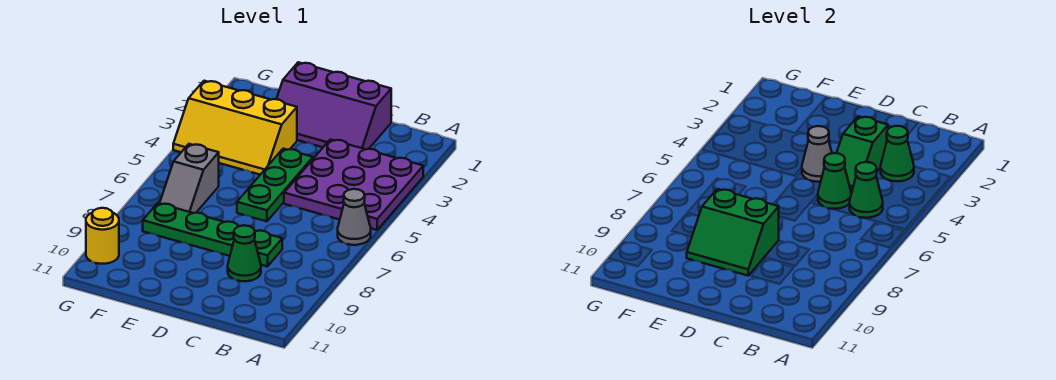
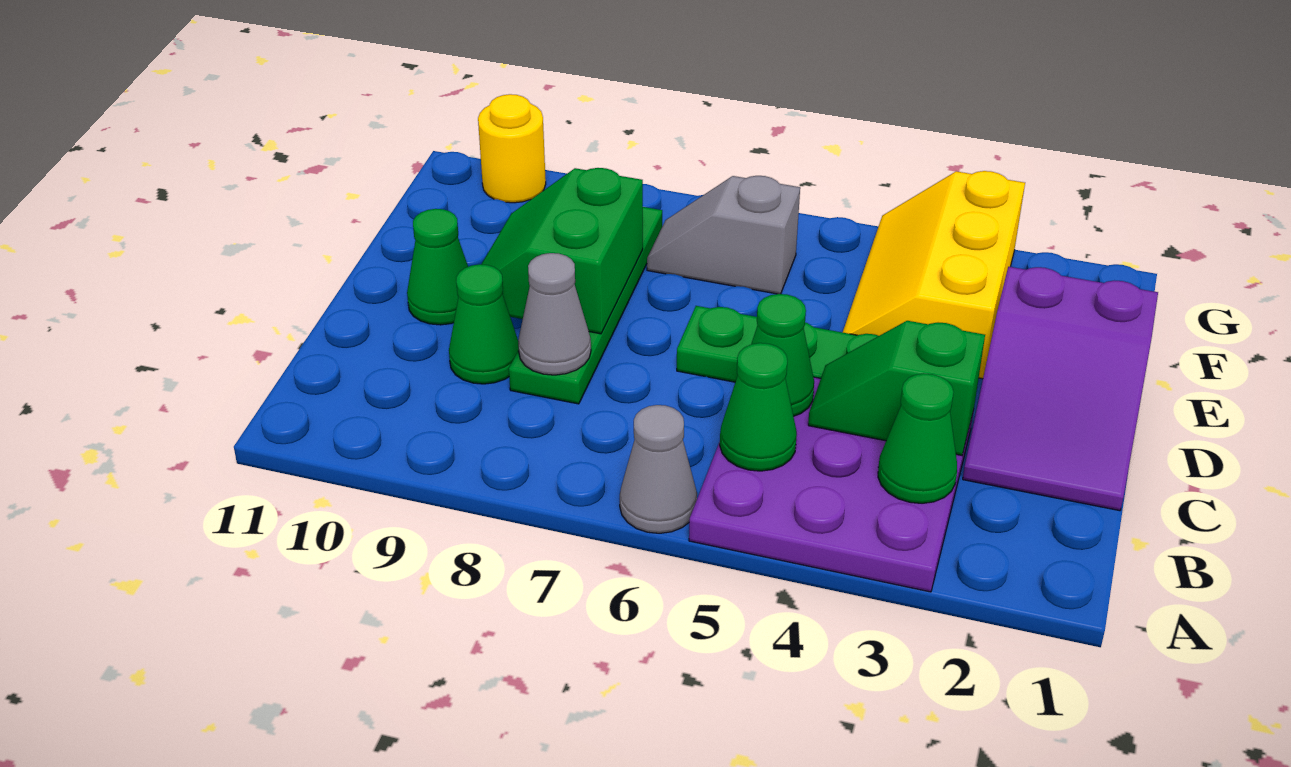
purple 2x3 slope [277,62,391,149] -> purple 2x3 slope turned to [963,267,1158,511]
grey 1x1 cone [802,126,832,182] -> grey 1x1 cone moved to [518,253,591,375]
none -> green 1x1 cone [407,209,468,325]

